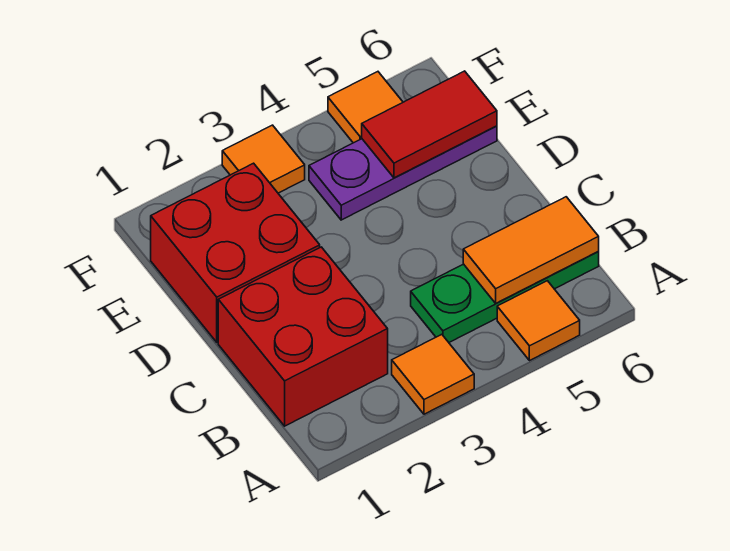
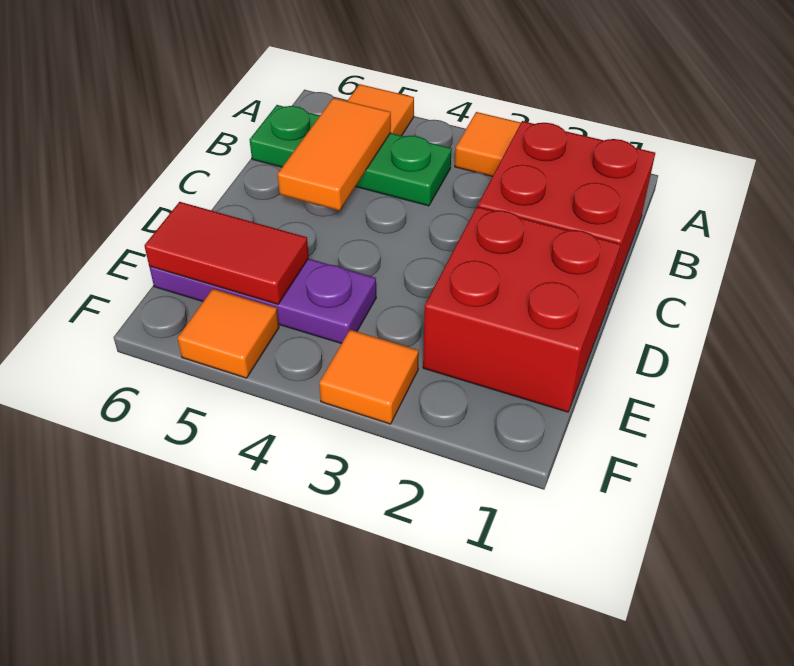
orange 1x2 tile [463,197,599,303] -> orange 1x2 tile turned to [278,98,391,211]

